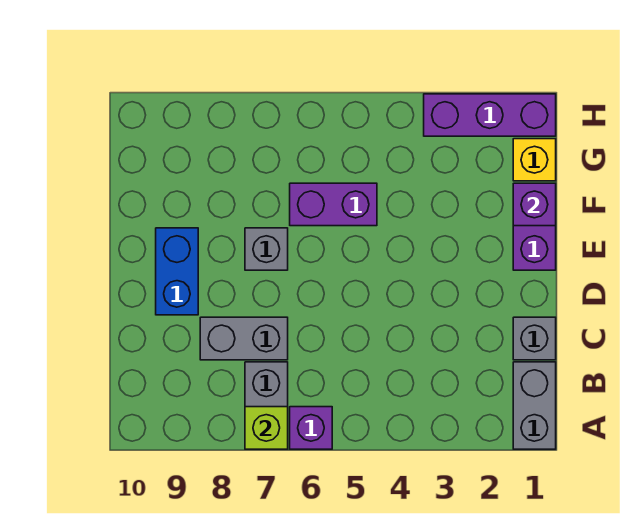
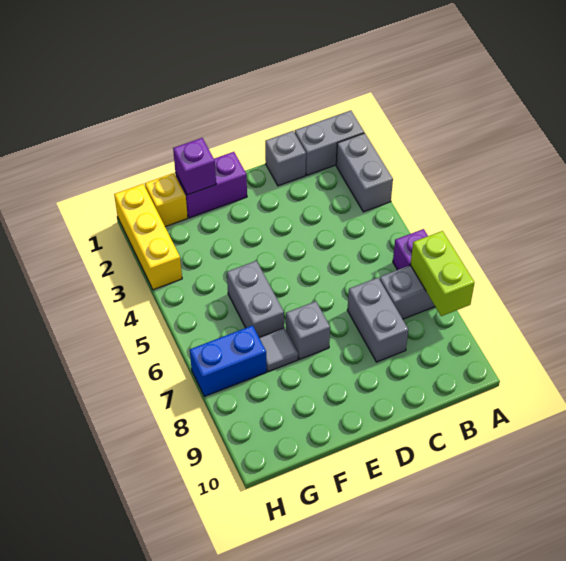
none -> grey 1x2 brick [336,133,393,212]
lime 1x1 brick [245,407,288,449] -> lime 1x2 brick [410,231,475,316]
blue 1x2 brick [156,228,198,315] -> blue 1x2 brick moved to [190,326,267,397]
purple 1x2 brick [290,183,377,226] -> grey 1x2 brick [227,261,284,337]
none -> grey 1x1 tile [259,328,298,372]
purple 1x3 brick [424,94,556,136] -> yellow 1x3 brick [114,184,182,290]

